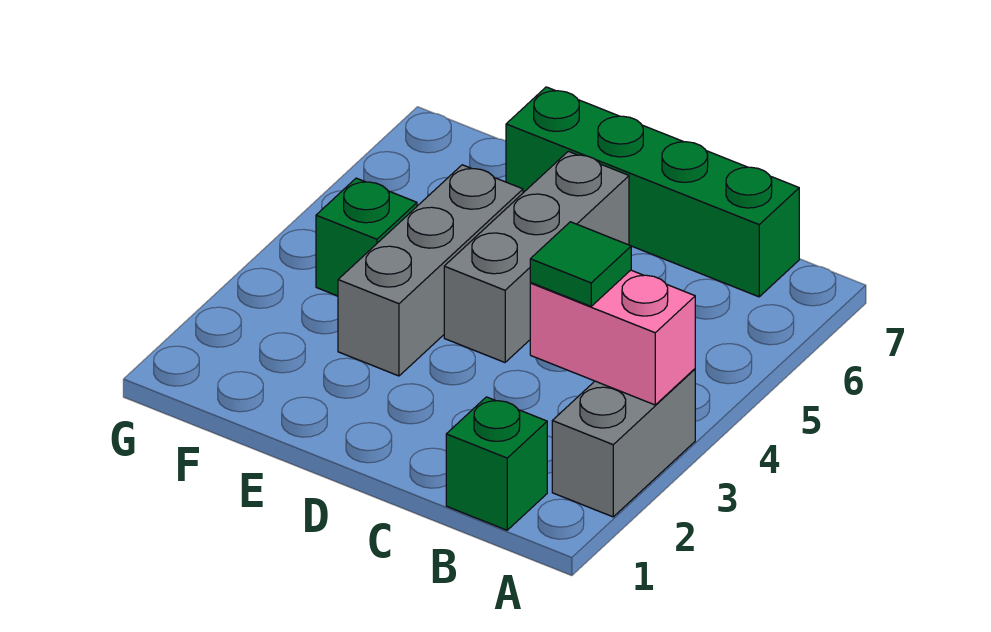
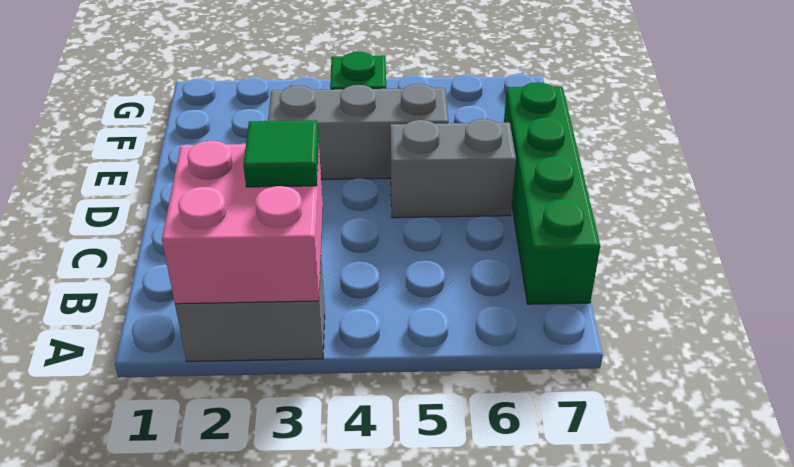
pink 1x2 brick [530,270,695,405] -> pink 2x2 brick [162,140,323,304]
green 1x1 brick [446,397,547,530] -> none
grey 1x3 brick [444,151,629,362] -> grey 1x2 brick [390,119,516,218]

